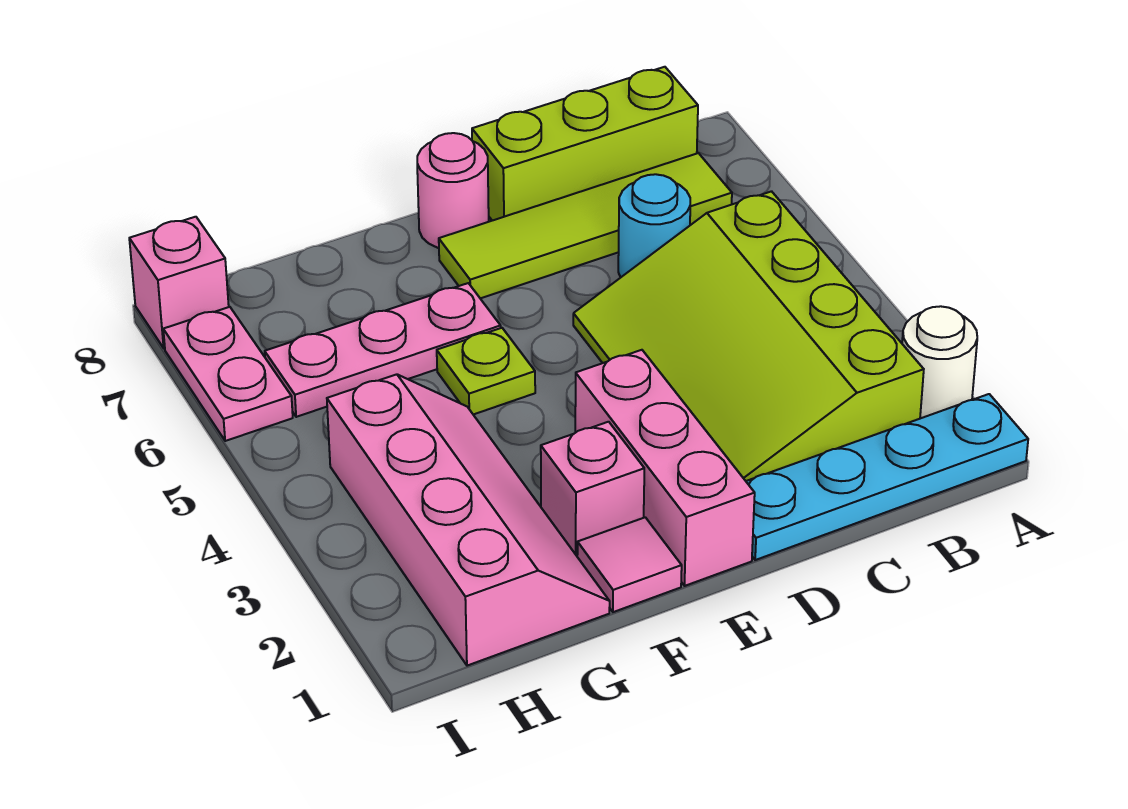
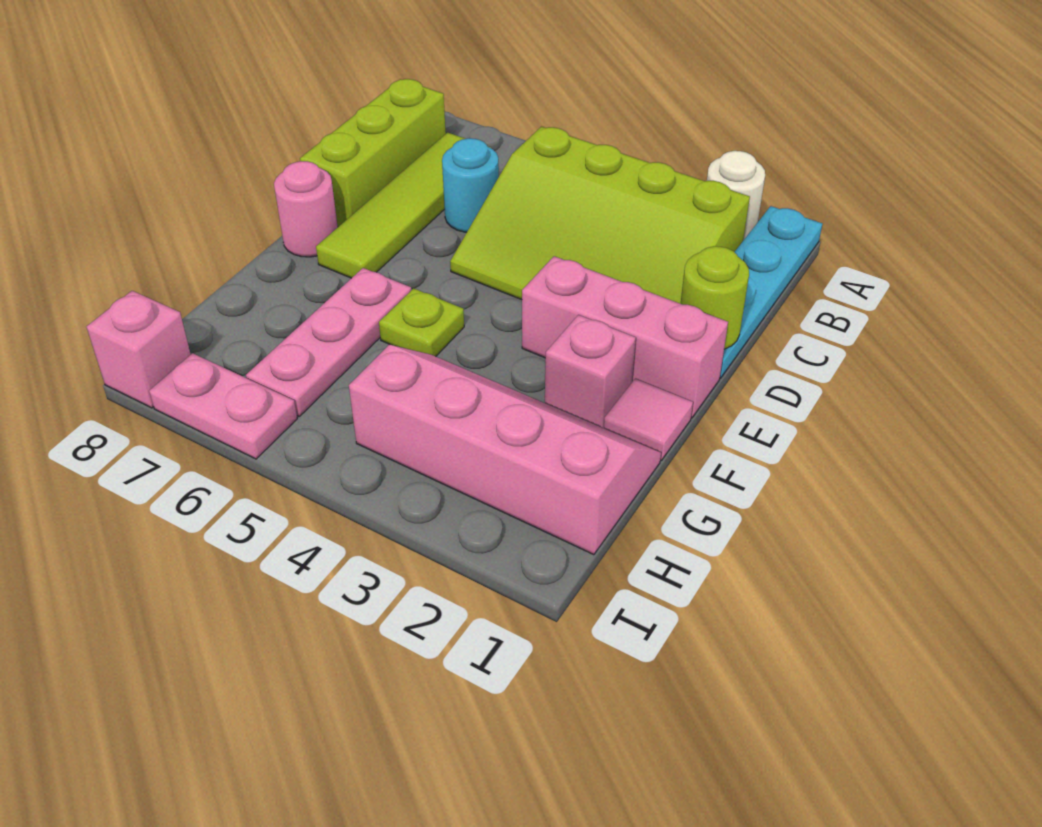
none -> lime 1x1 round brick [681,246,749,349]

